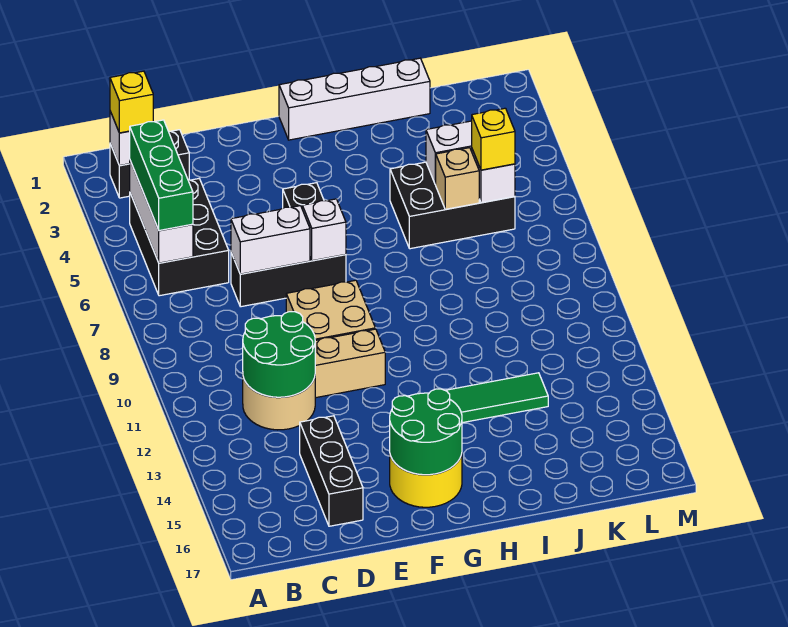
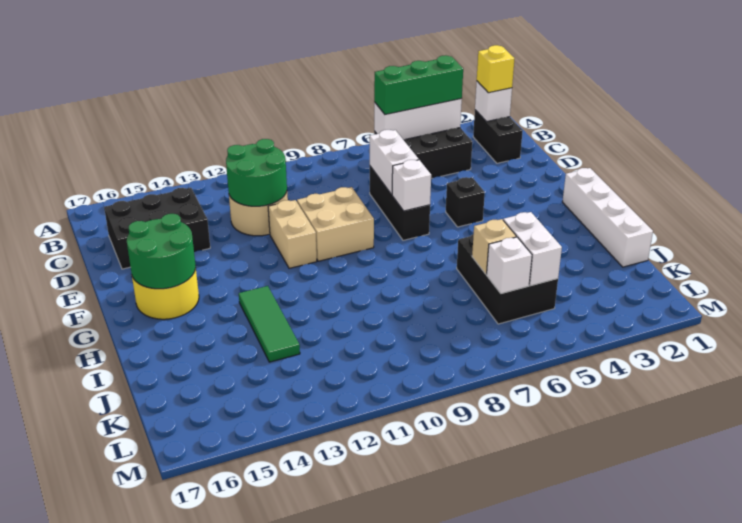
black 1x3 brick [300,416,363,526] -> black 2x3 brick [104,188,210,269]
yellow 1x1 brick [472,108,515,170] -> none

